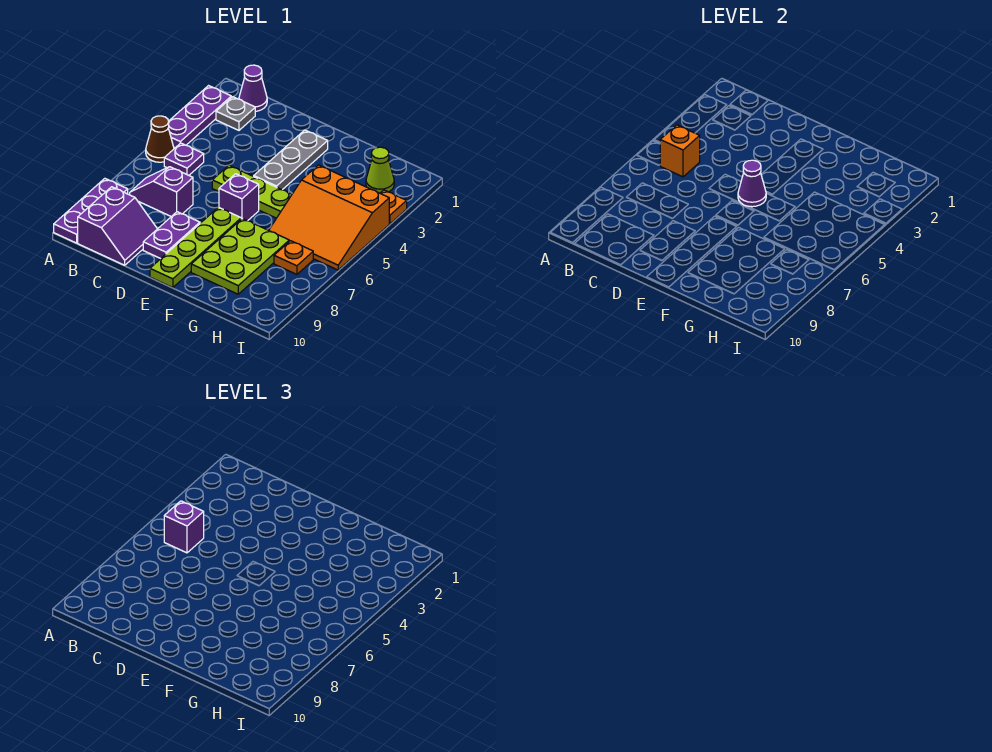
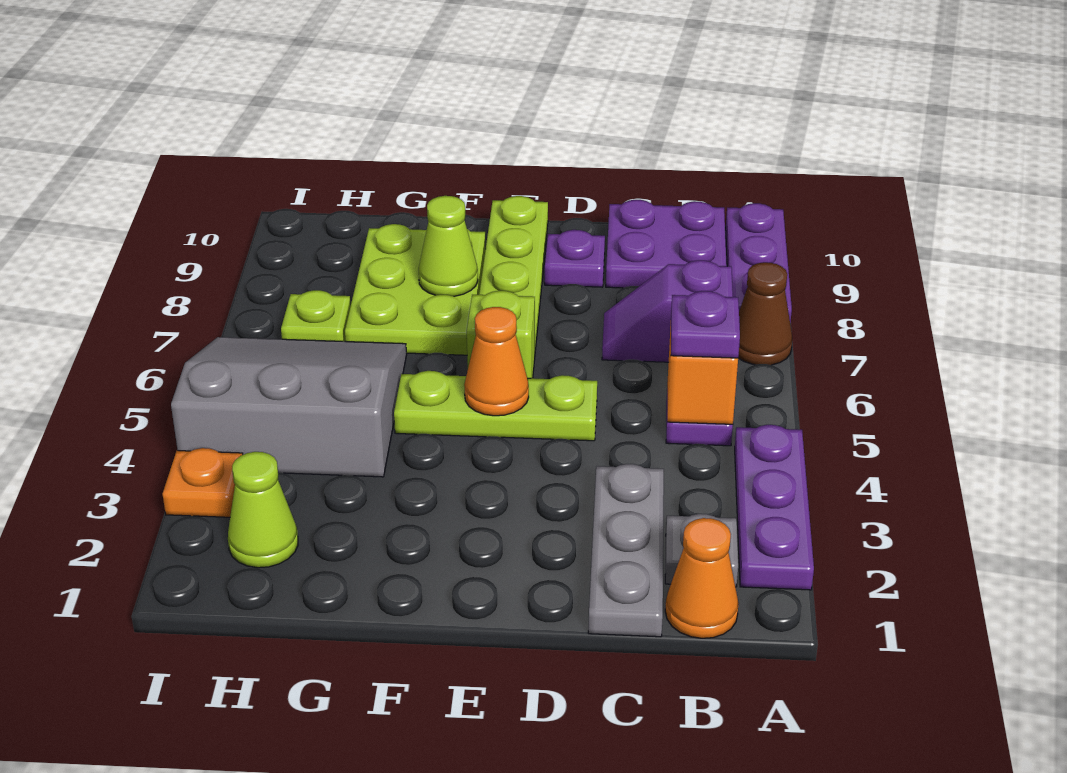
brown 1x1 cone [146,116,174,162] -> brown 1x1 cone moved to [738,262,792,365]
purple 1x1 cone [239,65,267,111] -> orange 1x1 cone [665,518,739,638]
purple 1x1 brick [164,501,204,553] -> purple 1x1 plate [671,291,740,358]
purple 1x2 slope [130,167,193,216] -> purple 1x2 slope turned to [602,260,733,362]
purple 2x2 slope [78,187,157,265] -> purple 2x2 plate [606,200,727,288]
purple 1x2 plate [143,212,200,259] -> purple 1x1 plate [545,230,605,287]
grey 1x3 plate [254,130,328,190] -> grey 1x3 plate moved to [588,464,664,637]
purple 1x1 cone [738,160,766,207] -> orange 1x1 cone [464,307,529,416]
purple 1x1 brick [219,174,259,221] -> lime 1x1 brick [467,291,535,378]
none -> lime 1x1 cone [419,196,478,296]
orange 3x3 slope [269,165,389,270] -> grey 3x3 slope [171,337,407,477]
orange 1x1 plate [274,241,313,274] -> lime 1x1 plate [281,290,351,342]

